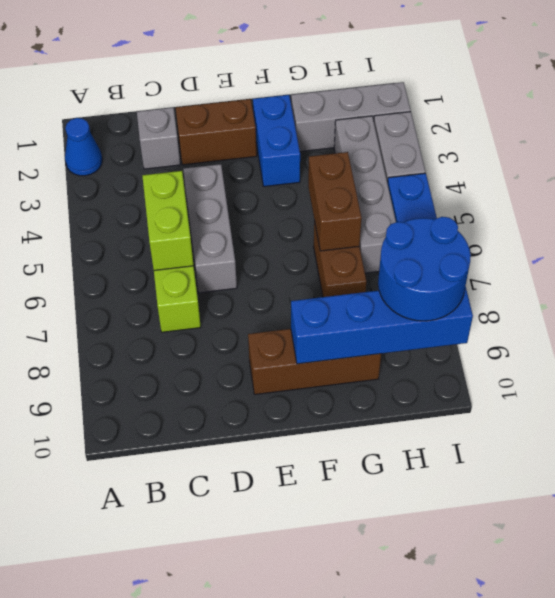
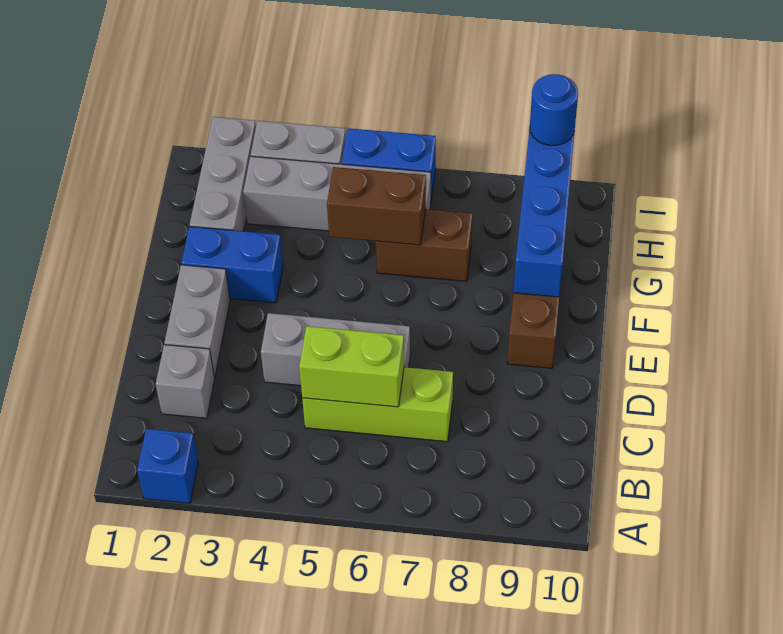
blue 1x1 cone [65,118,102,176] -> blue 1x1 brick [137,429,198,503]
brown 1x2 brick [176,99,257,165] -> grey 1x2 brick [164,265,230,377]
blue 2x2 round brick [378,217,471,321] -> blue 1x1 round brick [530,74,578,146]

